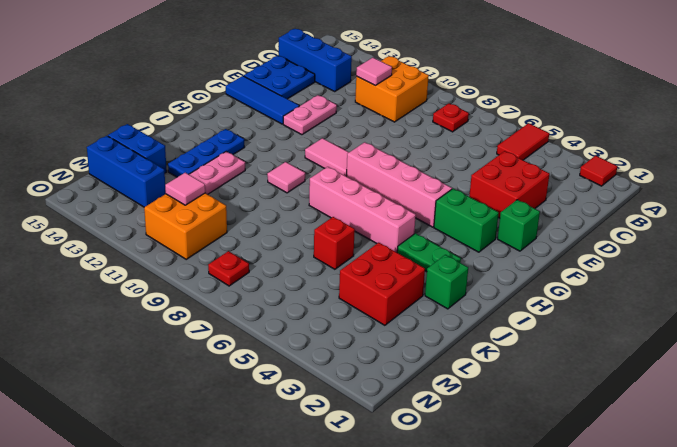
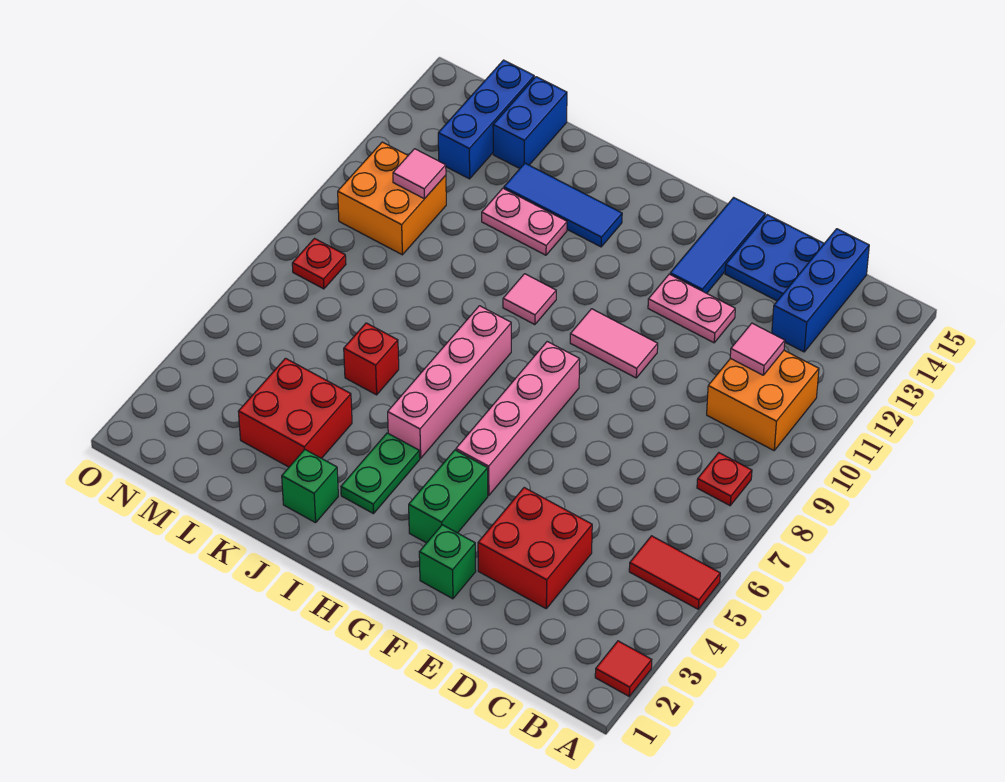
pink 1x2 tile [305,138,349,176] -> pink 1x2 tile turned to [570,309,658,378]
blue 1x3 plate [168,129,244,177] -> blue 1x3 tile [504,163,622,247]

